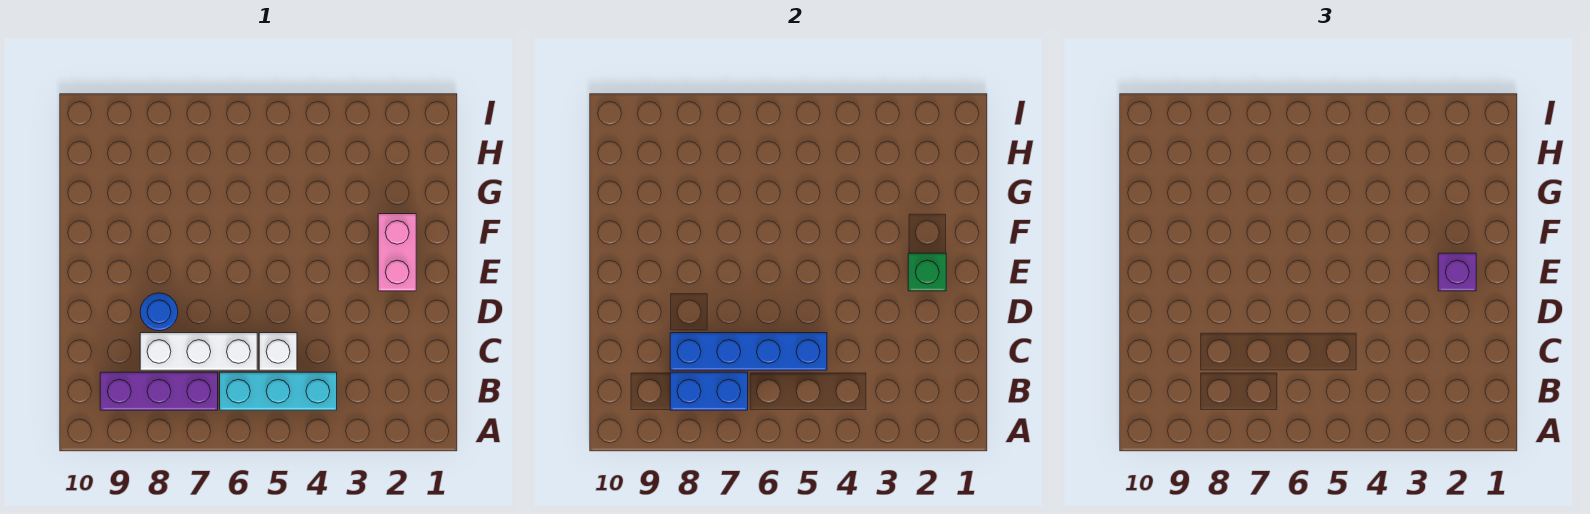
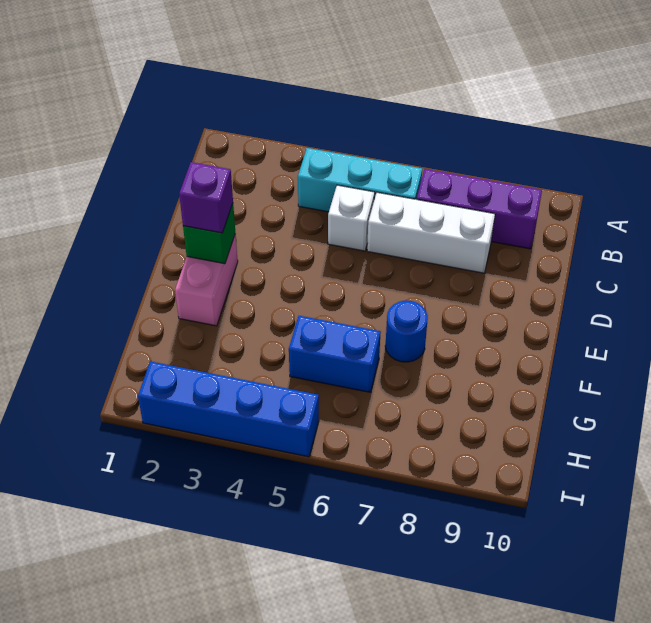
blue 1x2 brick [670,372,748,410] -> blue 1x2 brick moved to [289,316,381,392]
blue 1x4 brick [670,333,827,370] -> blue 1x4 brick moved to [138,361,319,457]
blue 1x1 round brick [140,293,178,331] -> blue 1x1 round brick moved to [385,301,428,362]

